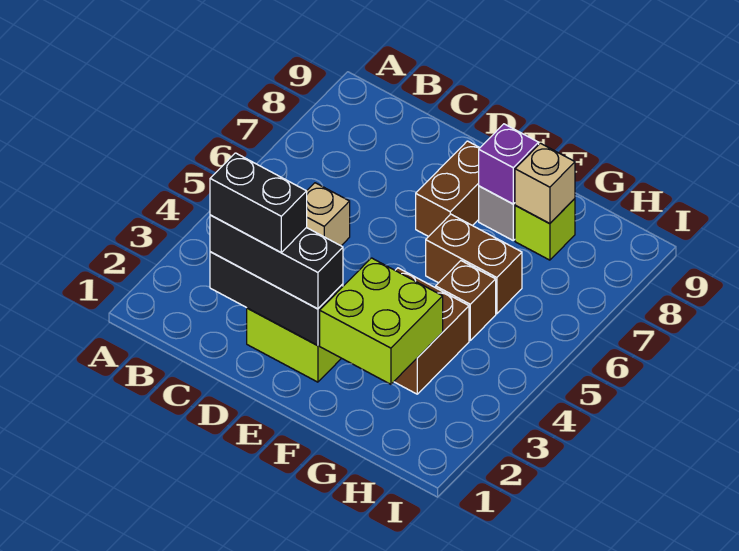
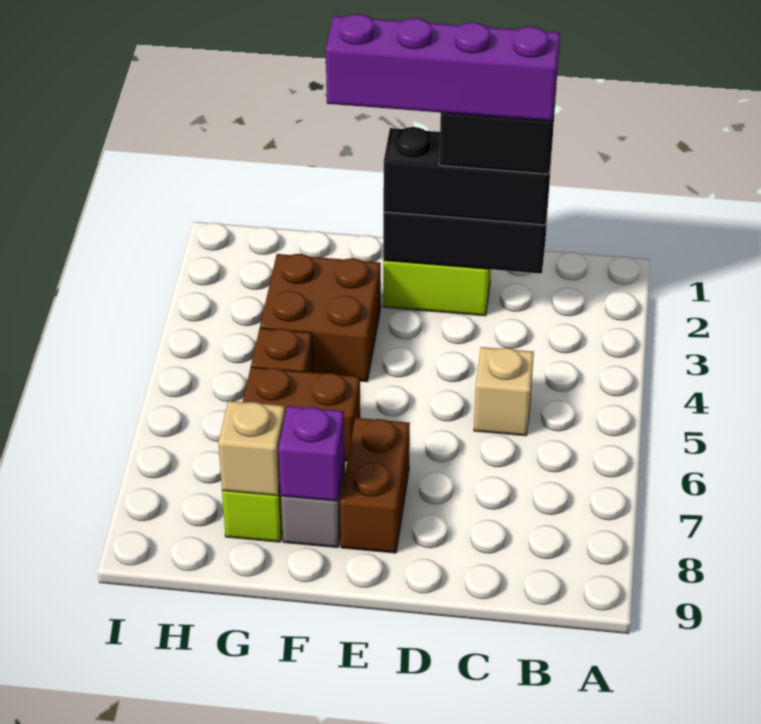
none -> purple 1x4 brick [326,14,560,121]
lime 2x2 brick [320,258,443,384] -> none

